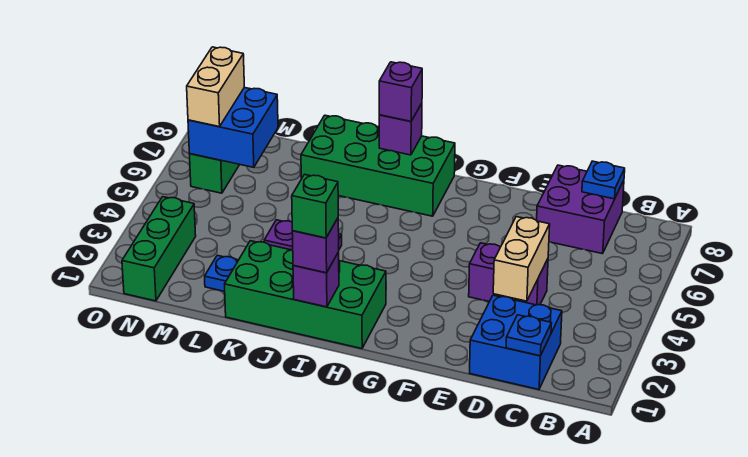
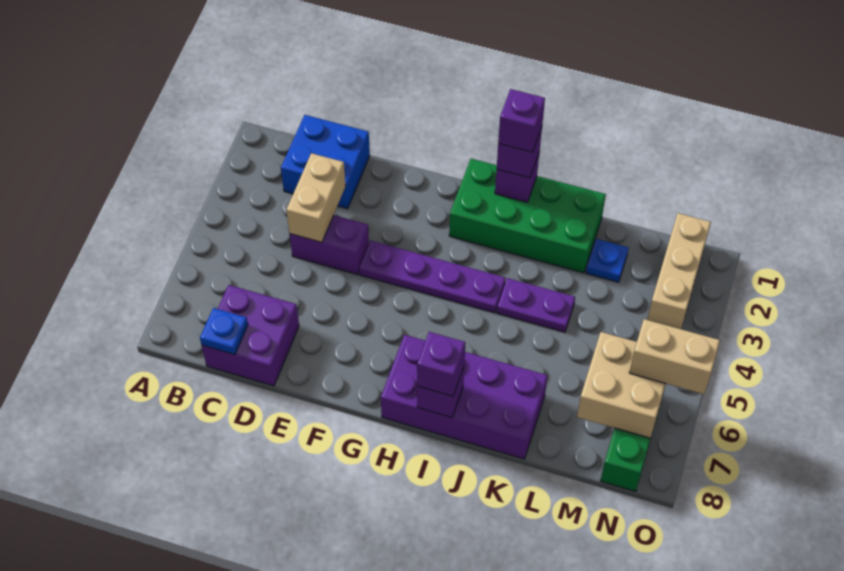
blue 1x1 plate [506,315,552,356] -> none
none -> purple 1x4 plate [359,241,505,313]
green 2x4 brick [301,115,455,216] -> purple 2x4 brick [381,335,548,459]
green 1x1 brick [292,174,338,238] -> purple 1x1 brick [498,89,545,152]
blue 2x2 brick [188,87,278,167] -> tan 2x2 brick [577,332,666,438]
green 1x3 brick [122,197,196,301] -> tan 1x3 brick [647,213,711,329]
tan 1x2 brick [187,47,244,127] -> tan 1x2 brick turned to [629,319,720,394]

